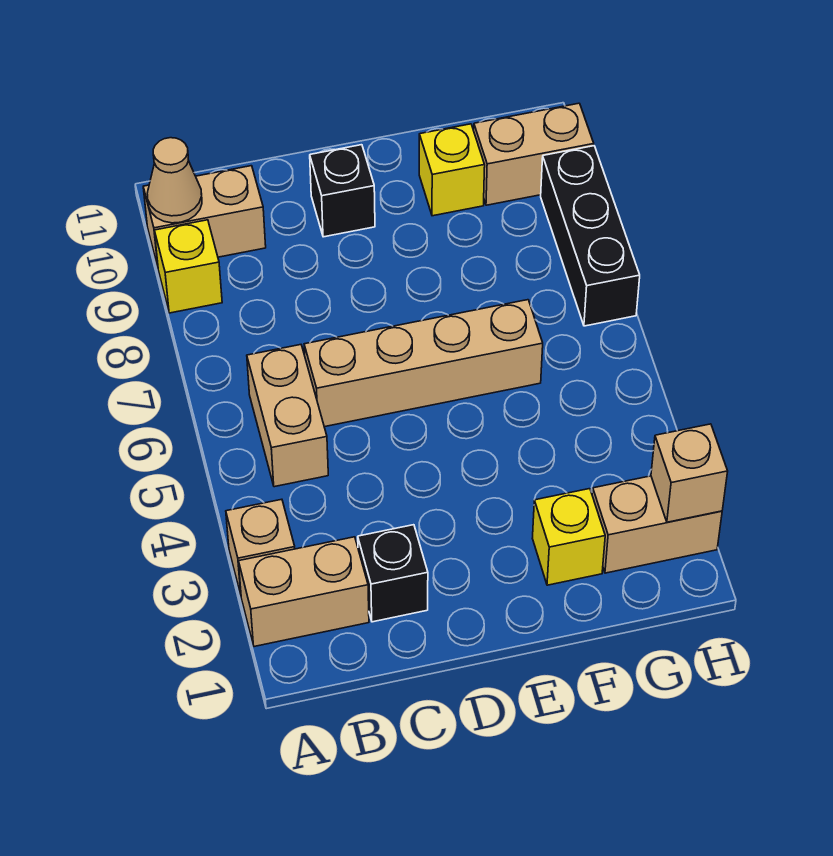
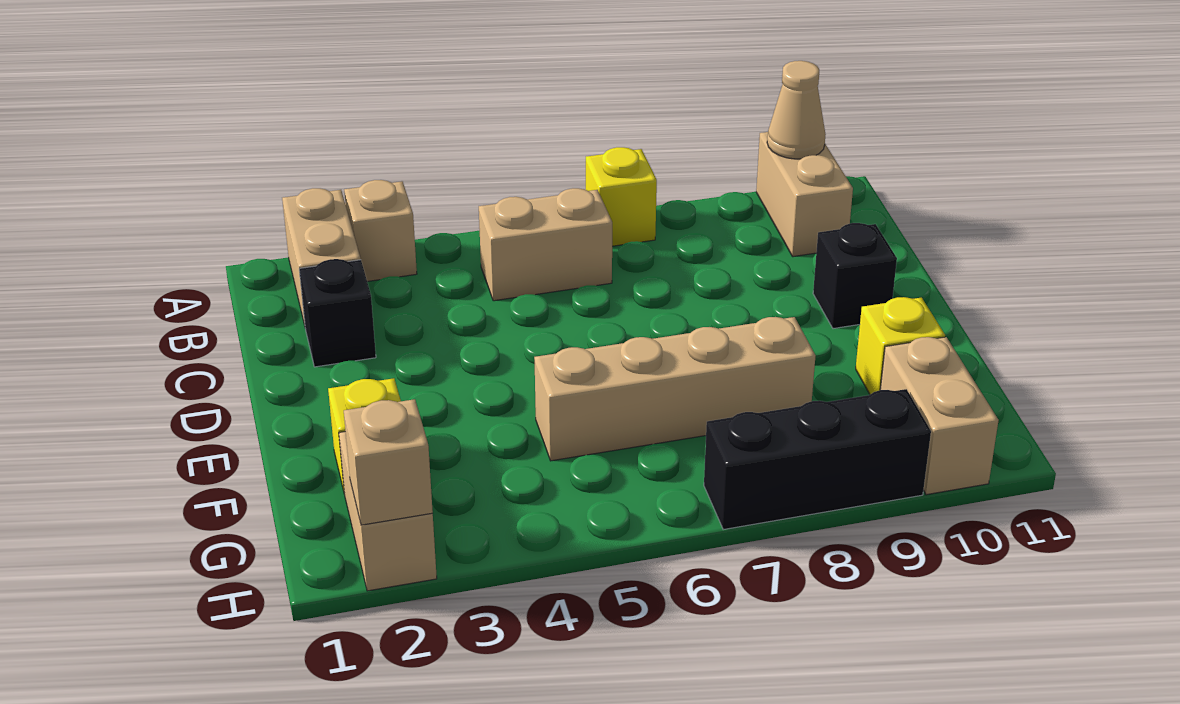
yellow 1x1 brick [154,220,222,313] -> yellow 1x1 brick moved to [586,147,657,246]
tan 1x4 brick [304,300,543,427] -> tan 1x4 brick turned to [534,317,816,461]

